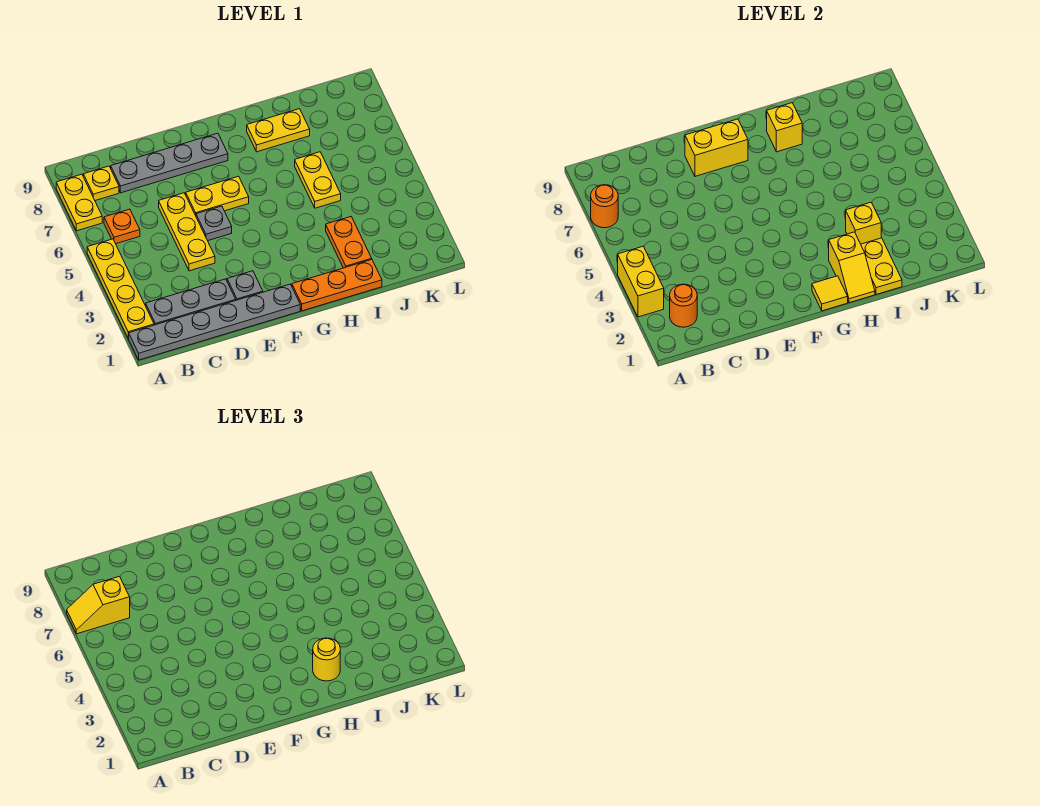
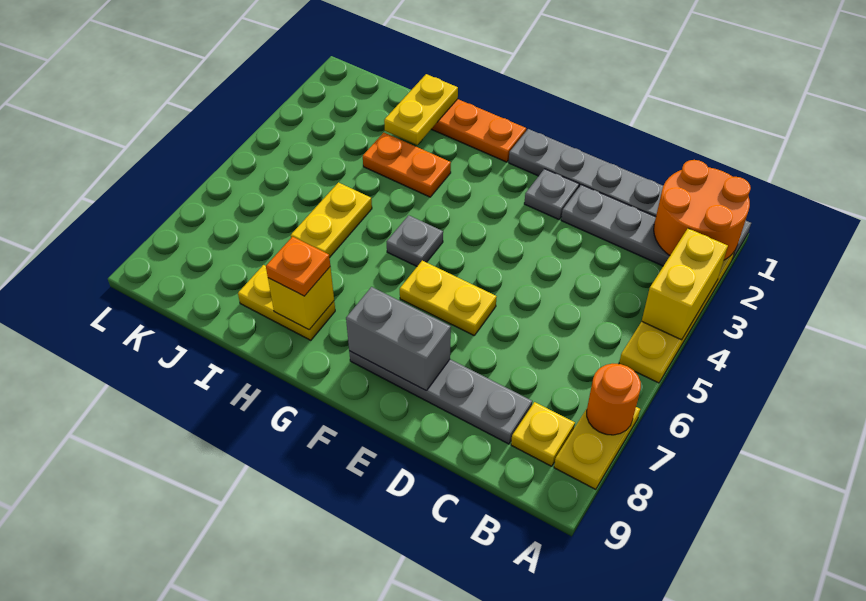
yellow 1x2 slope [67,576,130,634] -> none
orange 1x1 round brick [670,284,697,327] -> orange 2x2 round brick [654,160,751,260]
orange 1x1 plate [104,209,140,244] -> orange 1x1 plate moved to [266,237,330,296]
yellow 1x3 plate [159,193,215,271] -> none
grey 1x1 plate [196,206,232,241] -> grey 1x1 plate moved to [387,215,443,266]
yellow 1x2 brick [685,119,748,176] -> grey 1x2 brick [346,287,451,391]
yellow 1x1 tile [812,276,848,311] -> none
yellow 1x2 slope [829,232,875,303] -> none
yellow 1x1 round brick [313,638,340,681] -> none
orange 1x2 plate [326,217,372,268] -> orange 1x2 plate turned to [363,133,451,197]
yellow 1x1 brick [846,202,881,244] -> none

